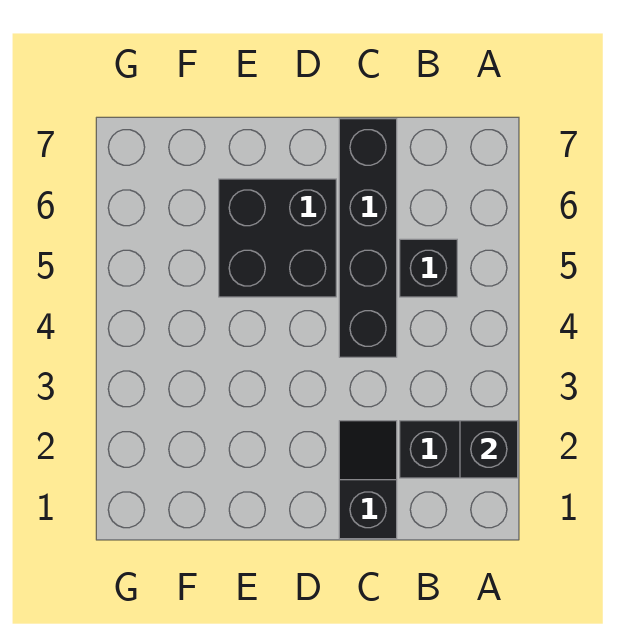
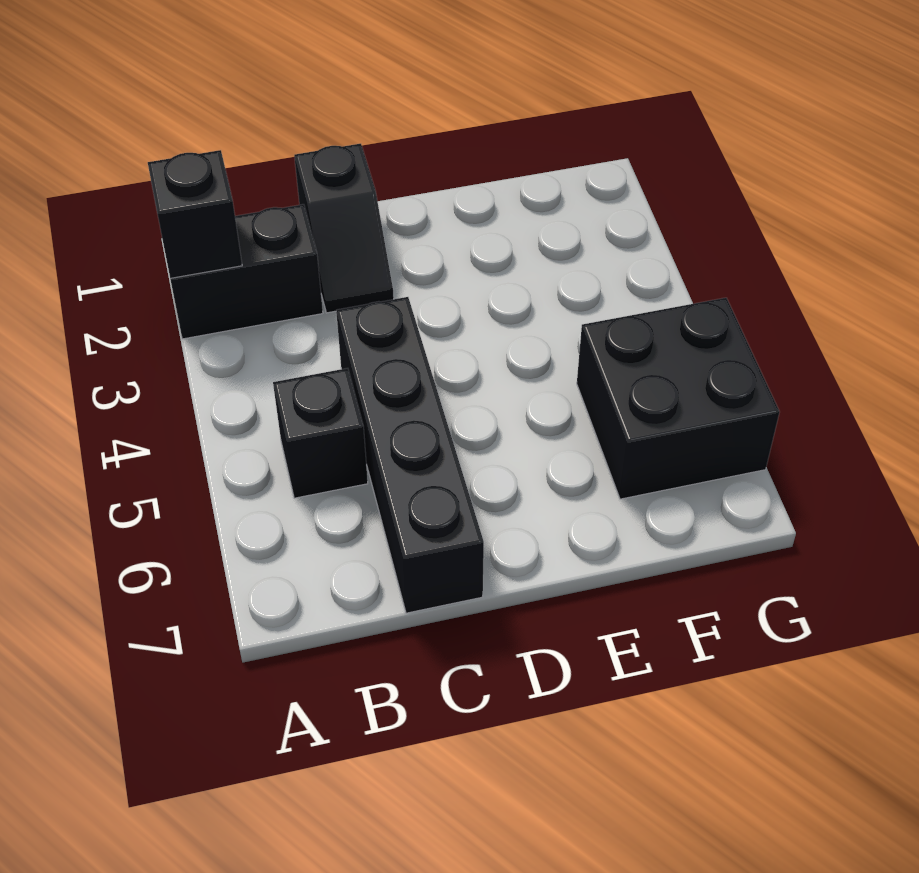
black 2x2 brick [219,179,336,297] -> black 2x2 brick moved to [577,298,780,499]

